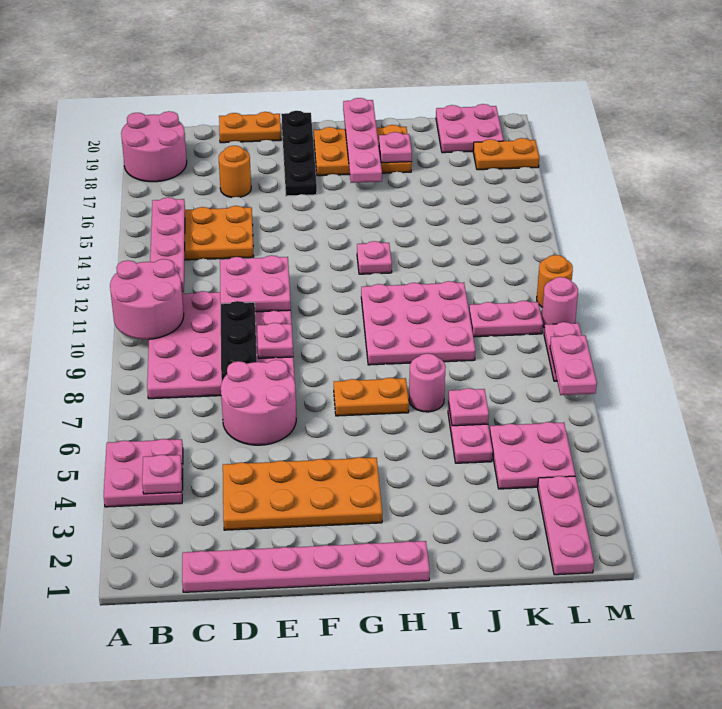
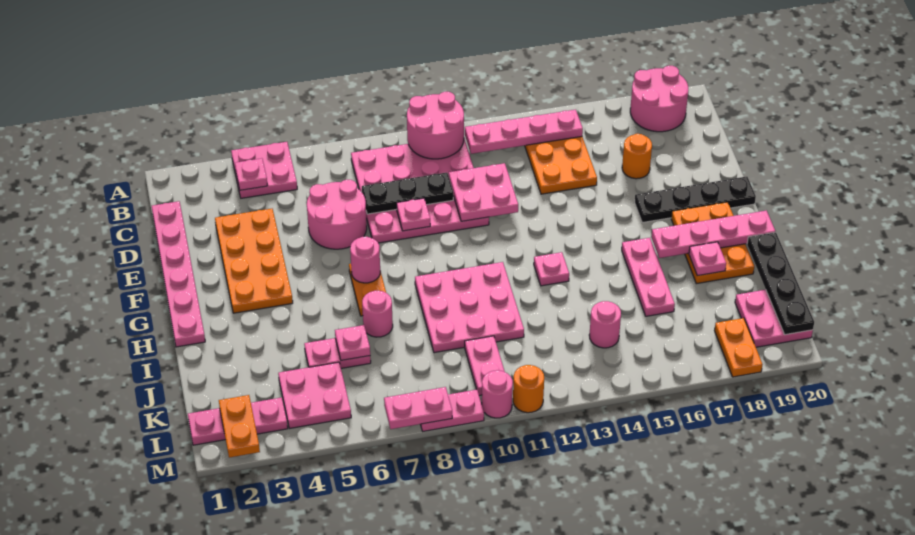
orange 1x2 plate [219,112,281,143] -> orange 1x2 plate moved to [219,395,260,458]
none -> pink 1x1 round brick [350,237,380,283]
none -> pink 1x3 plate [622,238,675,316]
none -> black 1x4 plate [747,232,814,335]
none -> pink 1x1 round brick [589,301,621,348]

